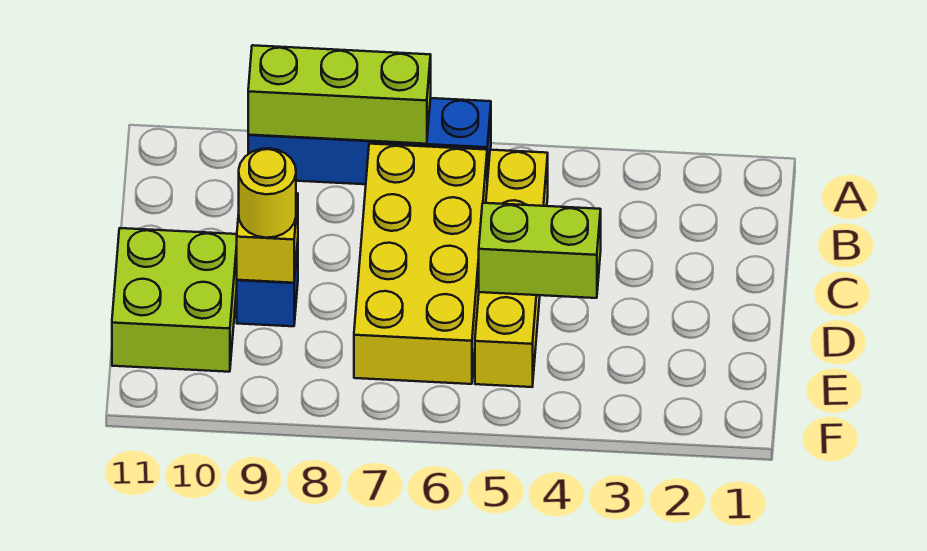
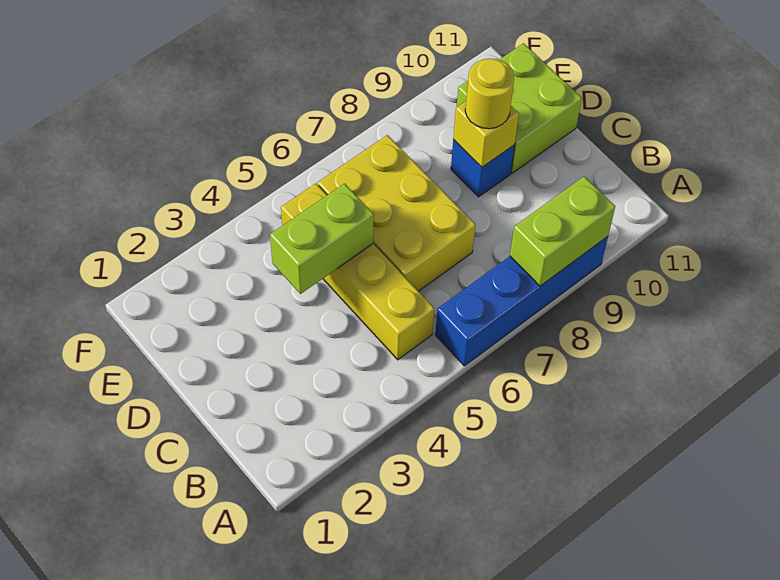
lime 1x3 brick [248,45,431,144] -> lime 1x2 brick [510,176,615,286]
yellow 2x4 brick [354,144,487,384] -> yellow 2x3 brick [318,135,475,291]

